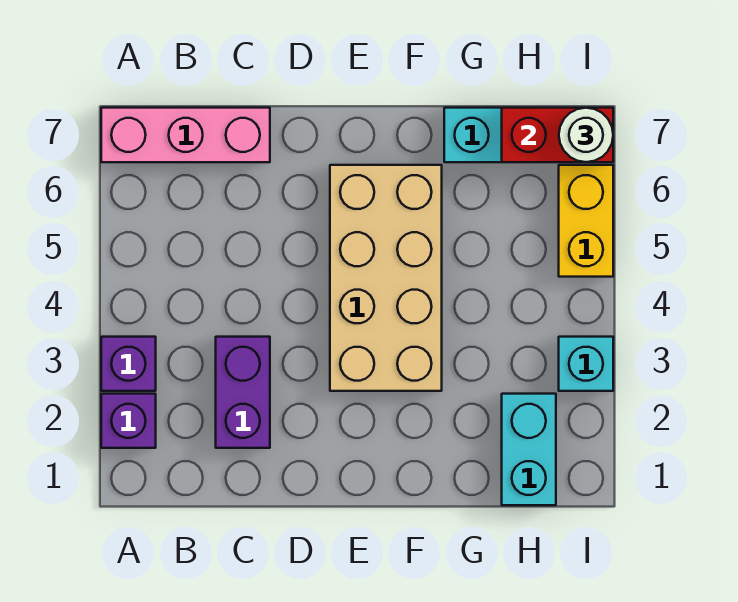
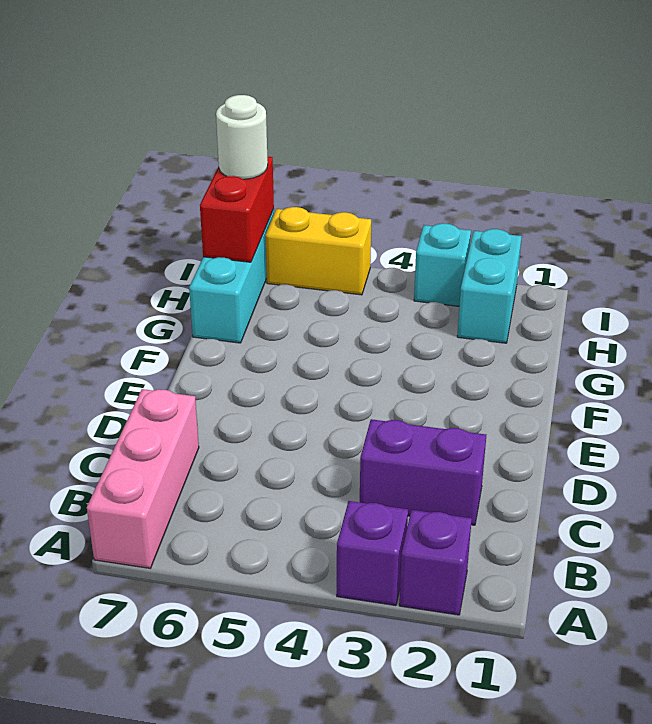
tan 2x4 brick [330,165,442,391] -> none
cyan 1x2 brick [502,394,556,505] -> cyan 1x2 brick turned to [457,229,522,343]

